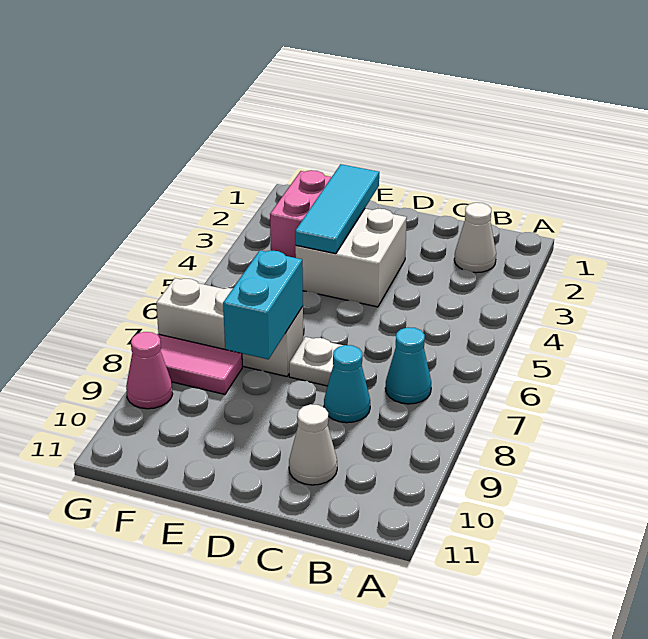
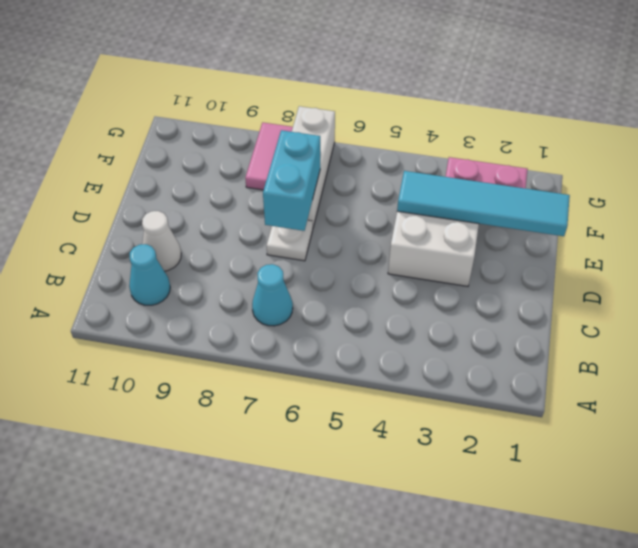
white 1x1 cone [454,203,496,273] -> none
cyan 1x1 cone [324,345,370,423] -> cyan 1x1 cone moved to [129,244,170,305]
cyan 1x3 tile [295,164,379,254] -> cyan 1x4 tile [397,171,570,236]
cyan 1x2 brick [223,251,303,359] -> cyan 1x2 brick turned to [263,130,320,231]
pink 1x1 cone [126,332,173,409] -> none

